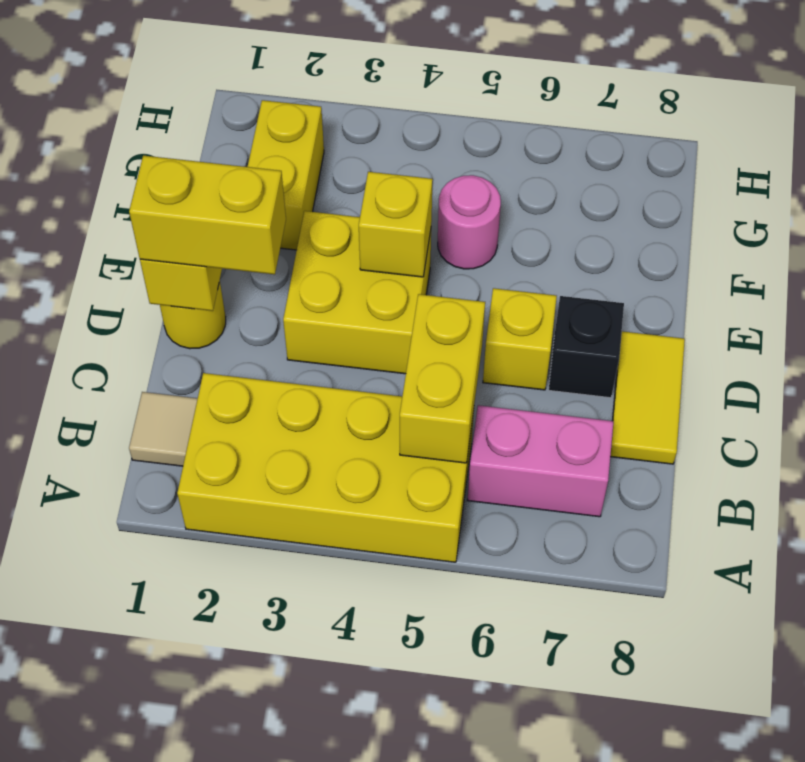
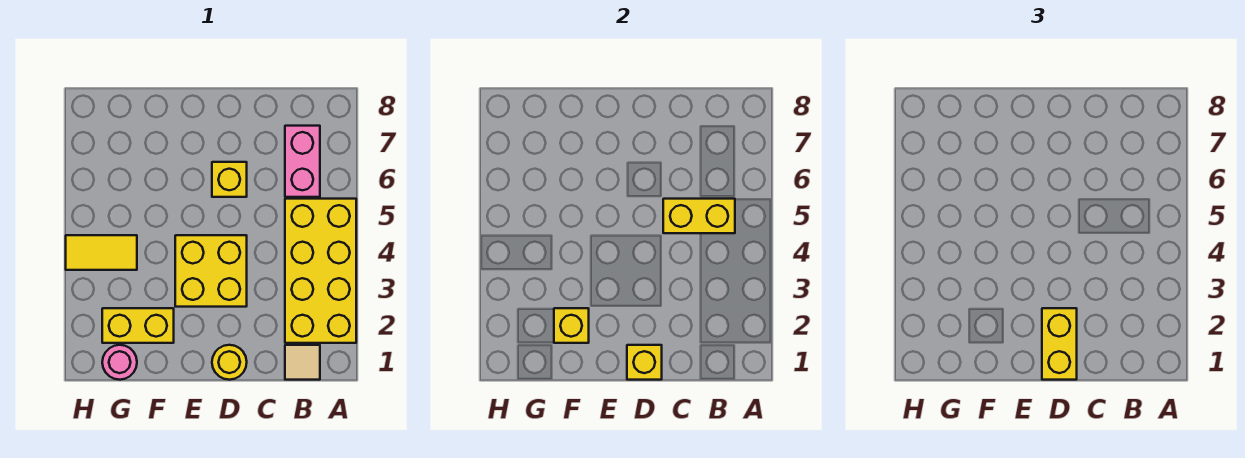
yellow 1x2 tile [610,331,685,464] -> yellow 1x2 tile moved to [66,235,137,270]
black 1x1 brick [549,296,624,398] -> none
yellow 1x1 brick [359,172,433,277] -> yellow 1x1 brick moved to [554,308,589,343]
pink 1x1 round brick [438,175,501,269] -> pink 1x1 round brick moved to [102,345,137,380]

